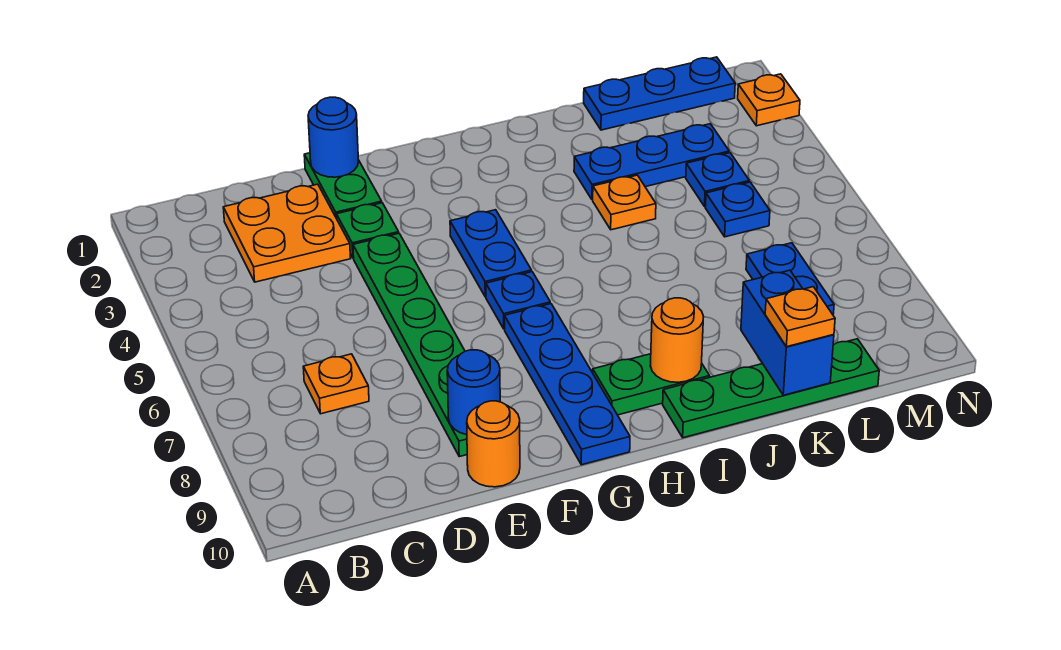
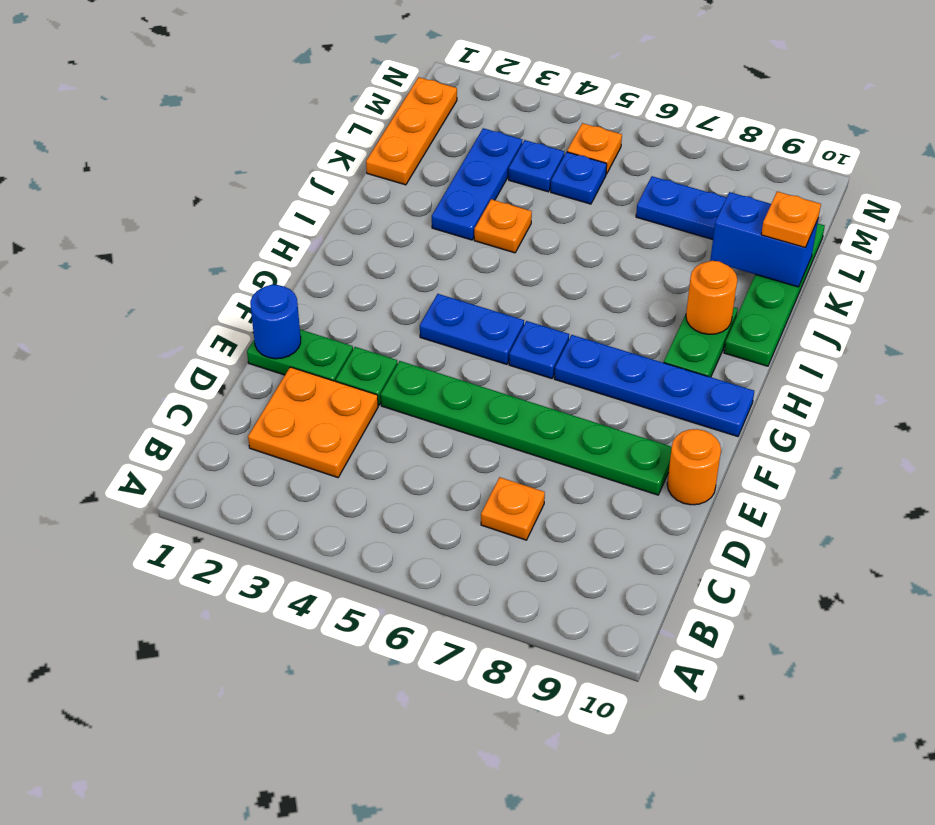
blue 1x1 round brick [447,350,500,435] -> none
blue 1x3 plate [584,57,735,130] -> orange 1x3 plate [366,77,457,185]
orange 1x1 plate [738,74,800,126] -> orange 1x1 plate moved to [567,123,622,174]

